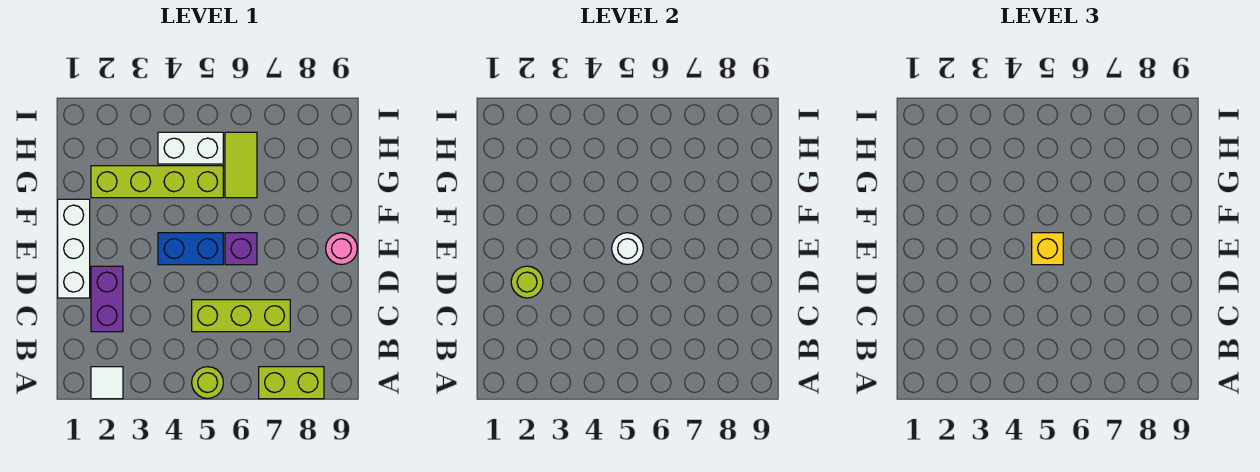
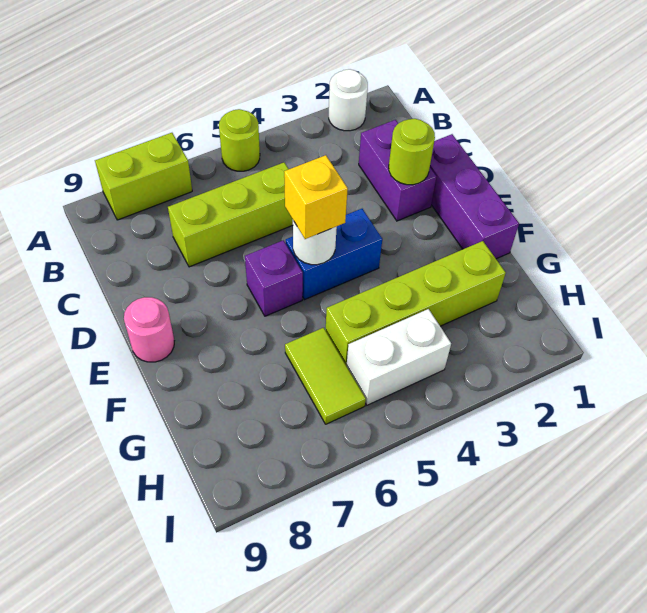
white 1x1 tile [91,367,123,399] -> white 1x1 round brick [329,69,368,131]
white 1x3 brick [58,199,90,298] -> purple 1x3 brick [430,134,519,259]

